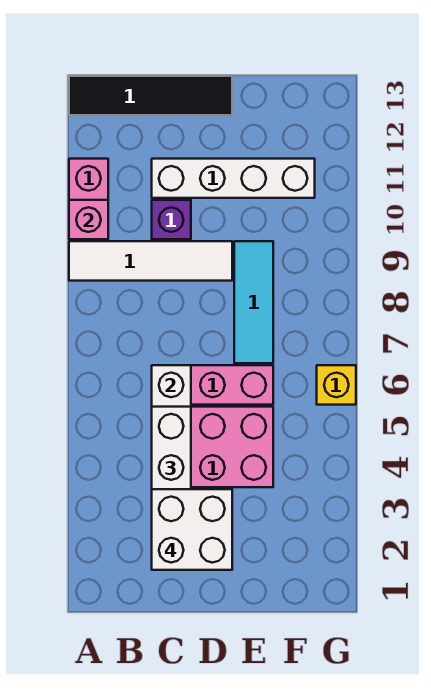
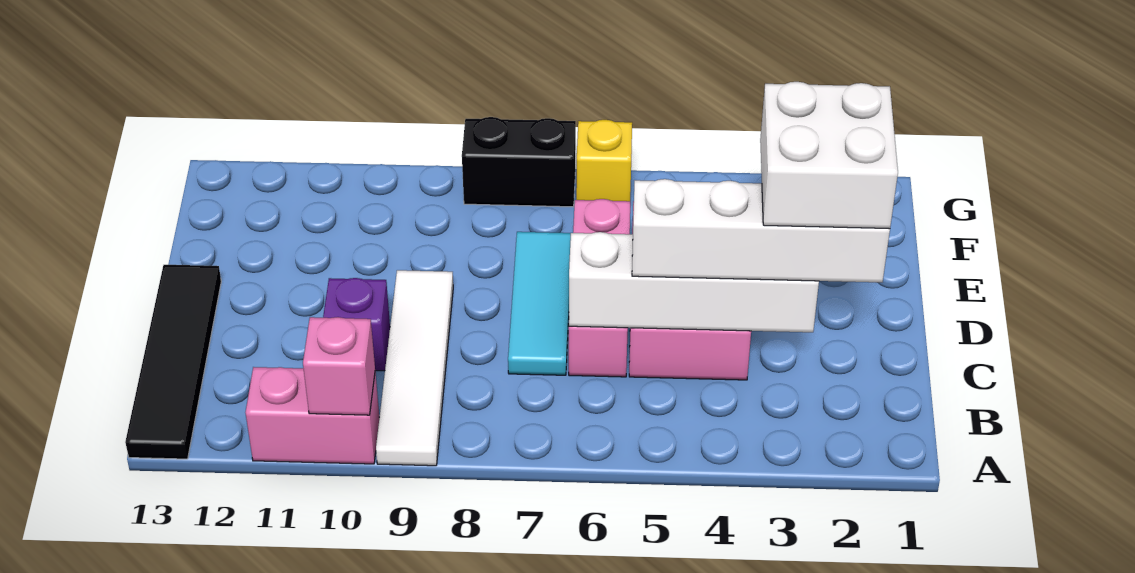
white 1x4 brick [152,159,315,198] -> none
cyan 1x3 tile [234,241,273,363] -> cyan 1x3 tile turned to [508,232,571,375]
none -> black 1x2 brick [462,117,576,207]

